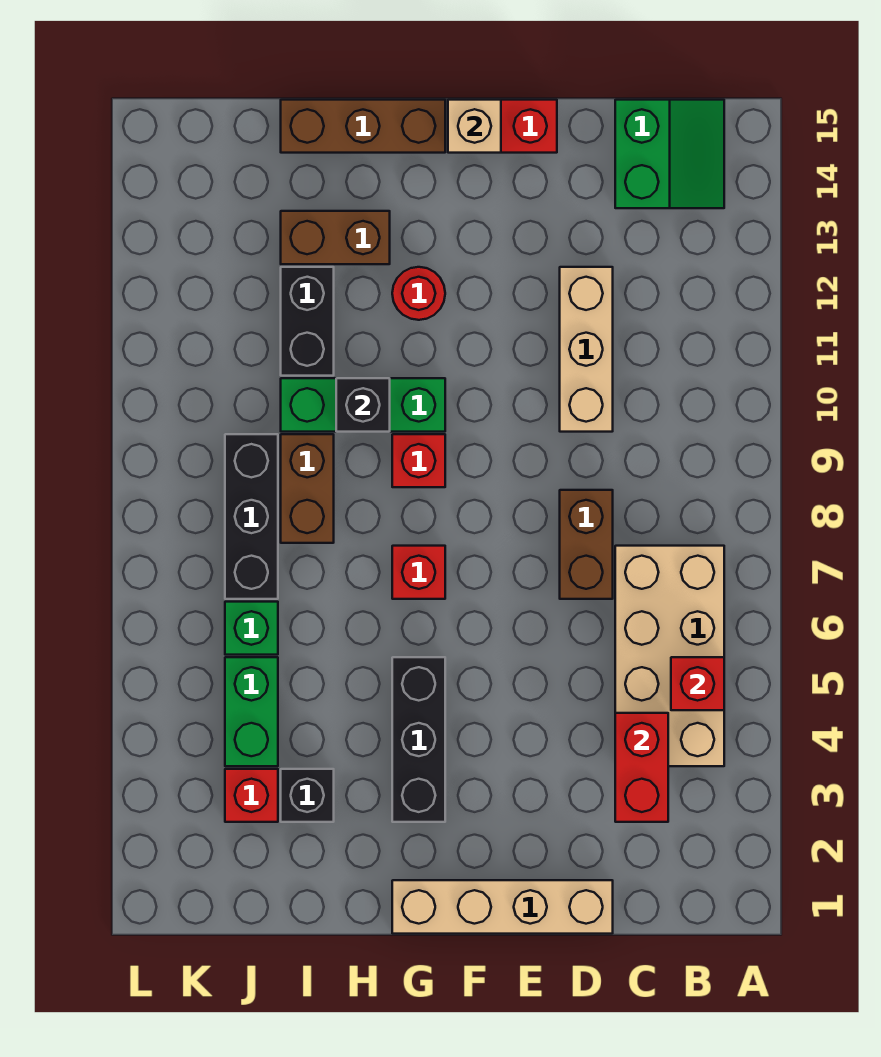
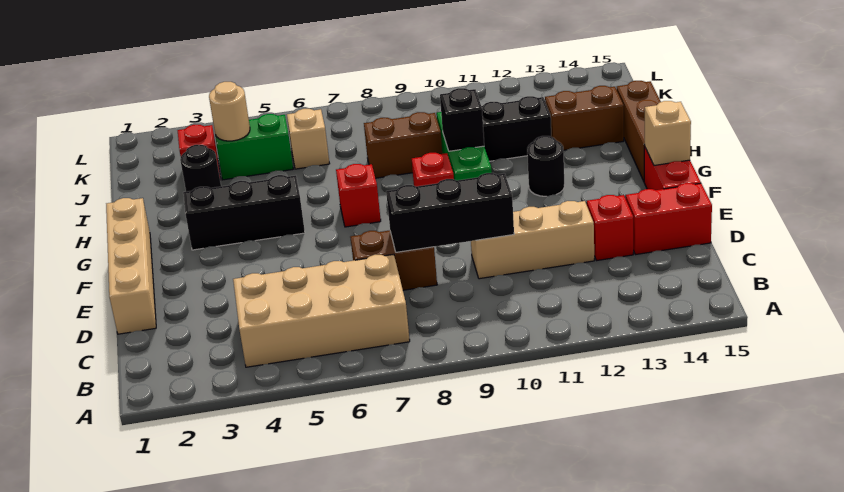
red 1x1 brick [671,657,724,710] -> red 1x1 brick moved to [587,195,633,261]
green 2x2 slope [615,100,724,208] -> none
red 1x2 brick [615,713,668,822] -> red 1x2 brick moved to [626,183,712,255]
red 1x1 round brick [392,267,445,320] -> black 1x1 round brick [527,136,565,196]
brown 1x2 brick [281,211,390,264] -> brown 1x2 brick turned to [545,86,624,150]
black 1x1 brick [281,769,334,822] -> black 1x1 round brick [180,145,221,192]
none -> tan 1x1 round brick [209,82,250,141]
green 1x1 brick [225,602,278,655] -> tan 1x1 brick [287,109,330,169]
black 1x3 brick [225,434,278,599] -> black 1x3 brick moved to [386,173,514,252]

